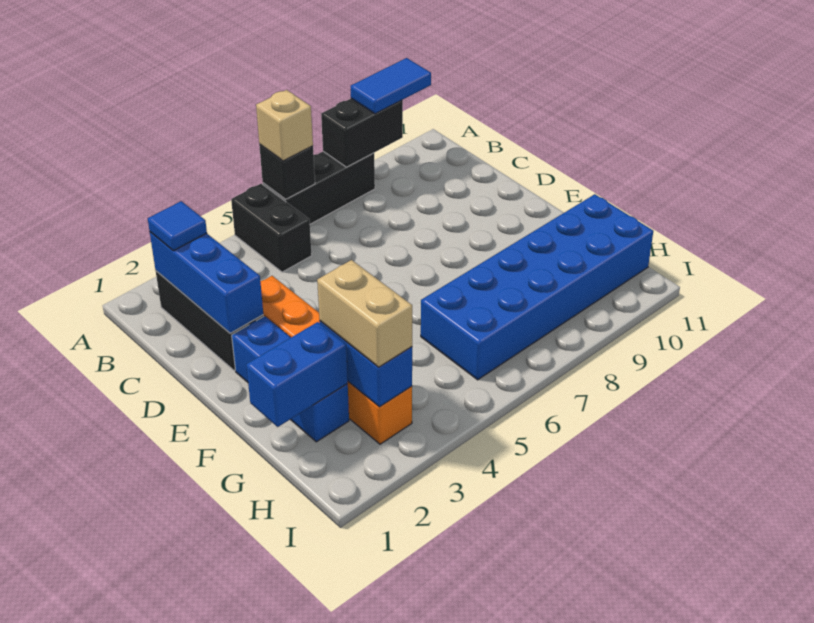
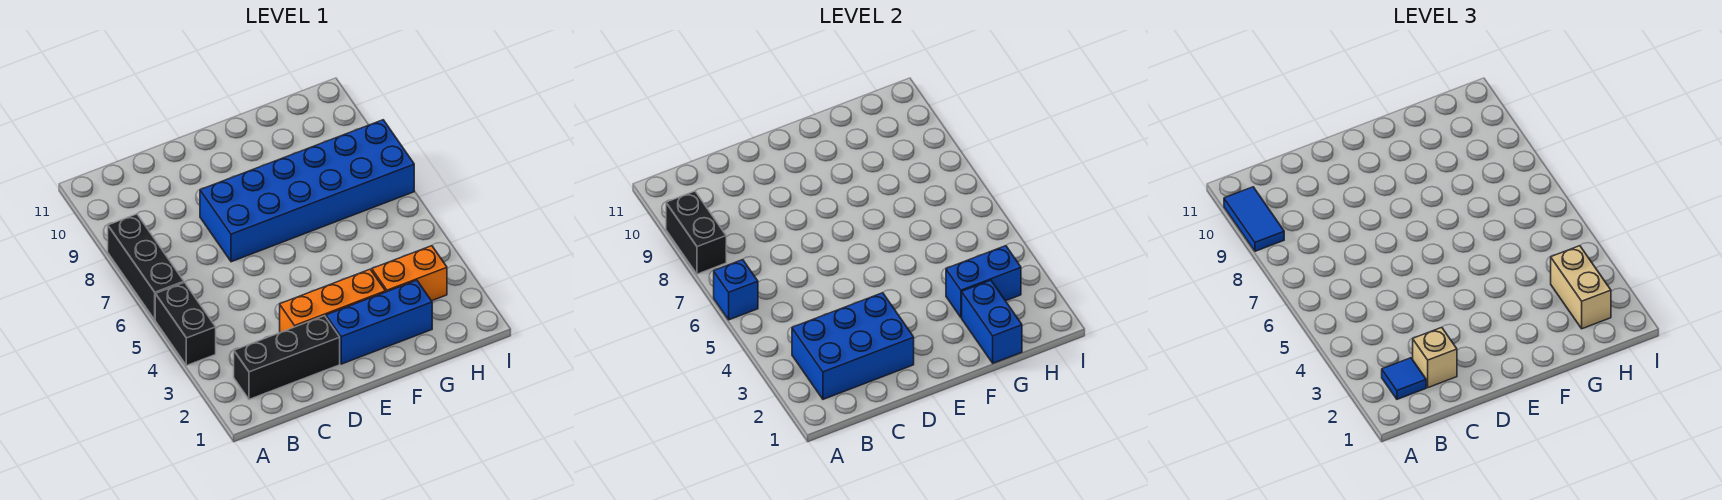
black 1x2 brick [231,184,312,272] -> black 1x2 brick turned to [155,282,216,366]
black 1x1 brick [259,145,315,199] -> blue 1x1 brick [714,260,758,320]
tan 1x1 brick [256,90,313,161] -> tan 1x1 brick moved to [1413,327,1457,388]
blue 1x3 brick [150,232,263,333] -> blue 2x3 brick [792,293,914,399]
tan 1x2 brick [317,260,412,367] -> tan 1x2 brick turned to [1551,246,1611,329]
blue 2x6 brick [421,194,653,380] -> blue 2x6 brick turned to [200,120,414,262]

